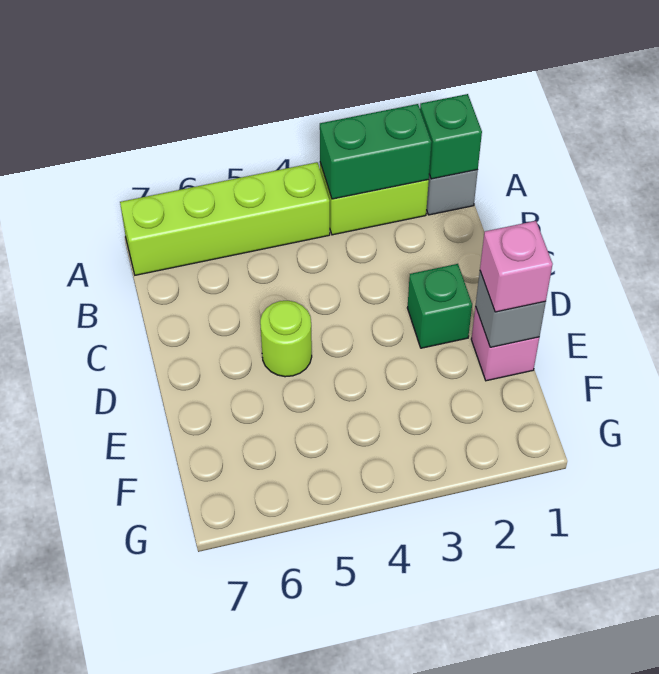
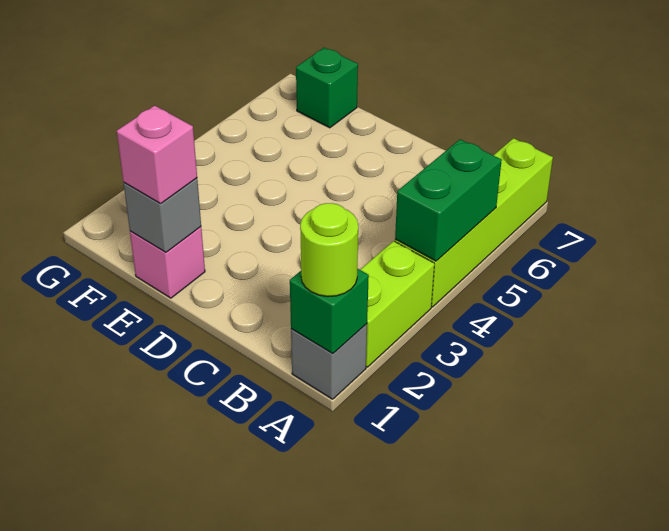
green 1x2 brick [320,104,432,199] -> green 1x2 brick moved to [395,139,502,261]
green 1x1 brick [407,264,472,348] -> green 1x1 brick moved to [296,48,358,128]
lime 1x1 round brick [260,301,312,377] -> lime 1x1 round brick moved to [300,203,358,297]

